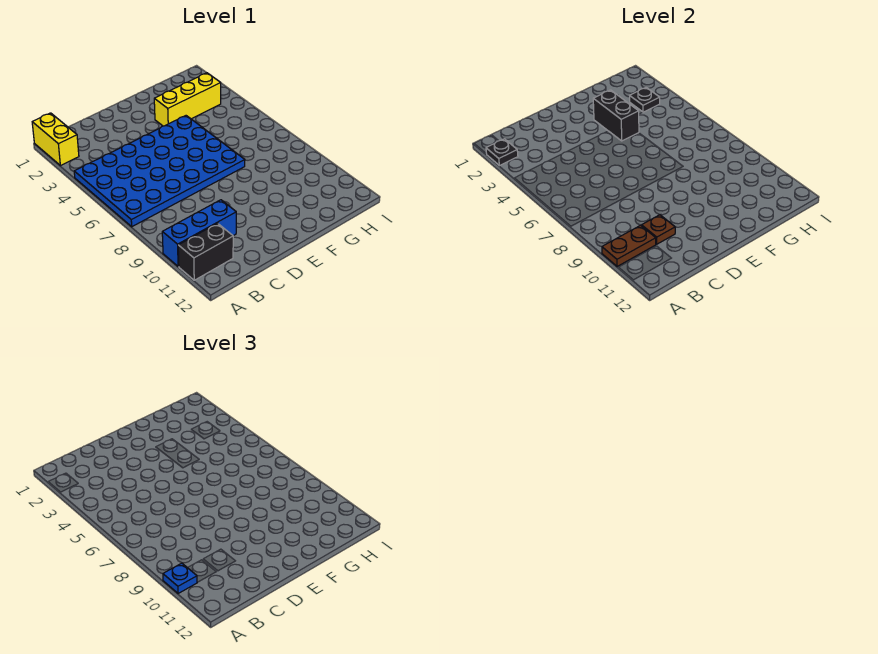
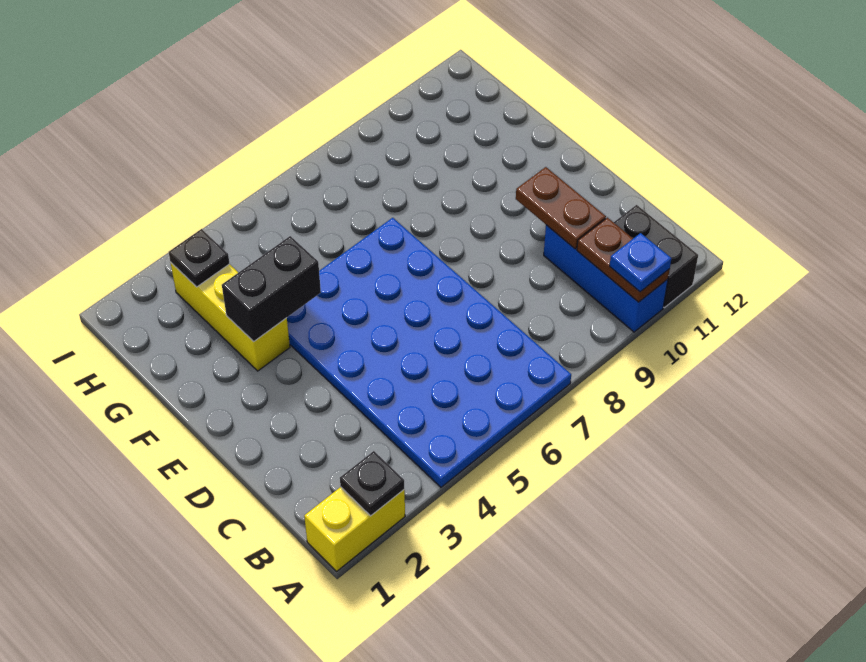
brown 1x1 plate [642,215,675,244] -> brown 1x2 plate [516,167,606,249]

